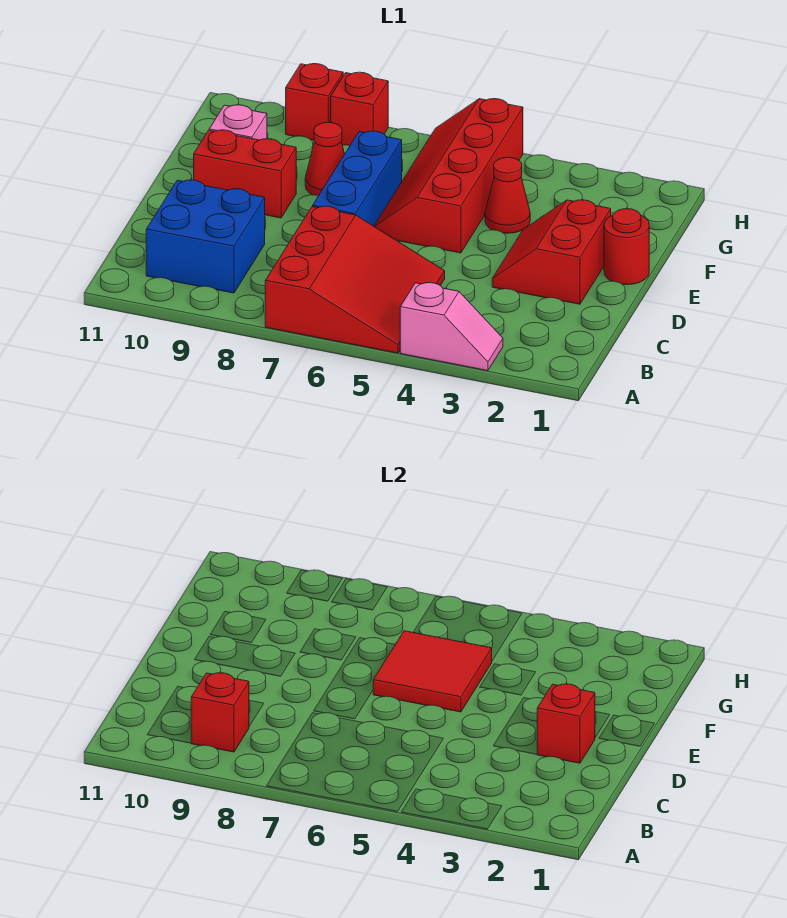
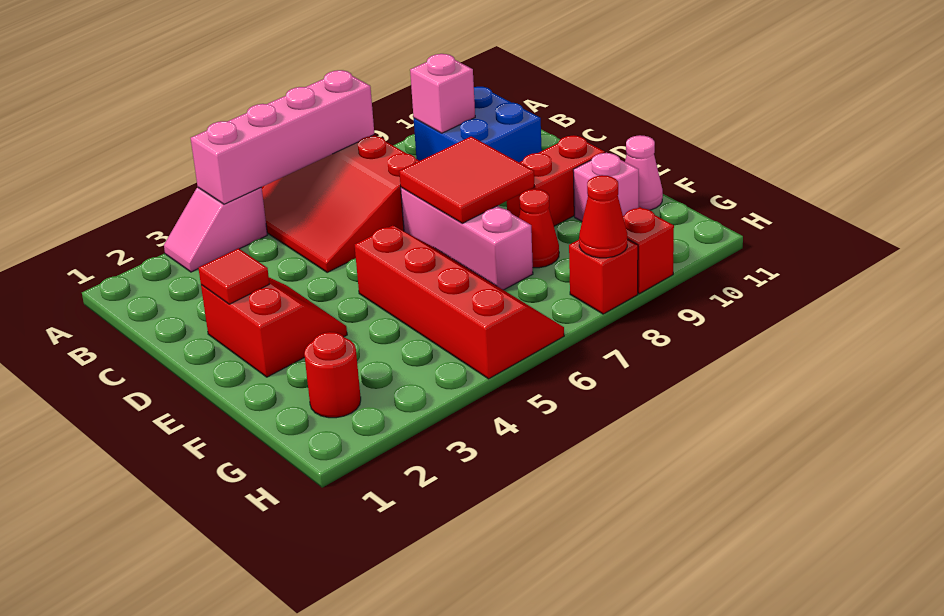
none -> pink 1x4 brick [191,70,374,204]
red 1x1 brick [191,673,249,752] -> pink 1x1 brick [410,54,475,133]
red 1x1 brick [537,684,595,763] -> red 1x1 tile [198,248,269,304]
blue 1x3 brick [313,131,402,226] -> pink 1x3 brick [401,187,533,290]
red 1x1 round brick [604,209,649,285] -> red 1x1 round brick moved to [304,332,361,418]
red 2x2 tile [373,631,492,712] -> red 2x2 tile moved to [399,136,534,223]
red 1x1 cone [485,157,530,233] -> red 1x1 cone moved to [579,175,627,258]
none -> pink 1x1 cone [625,135,663,210]

